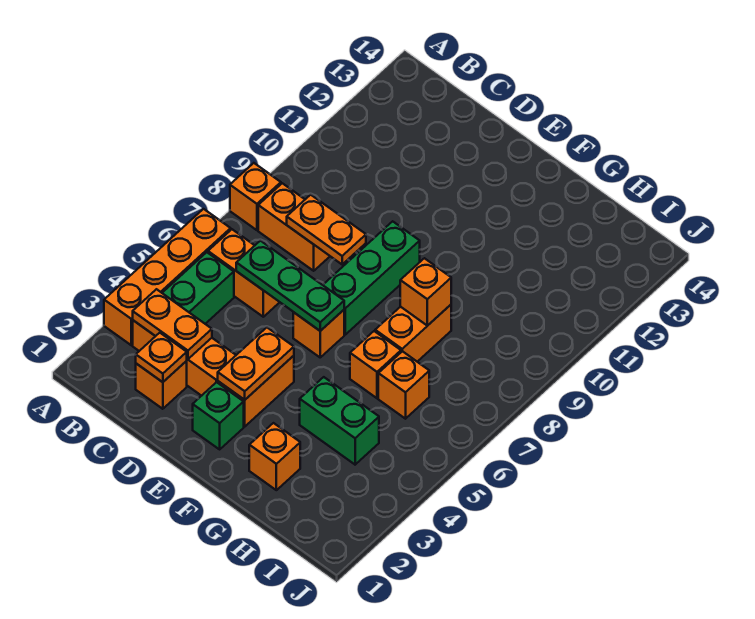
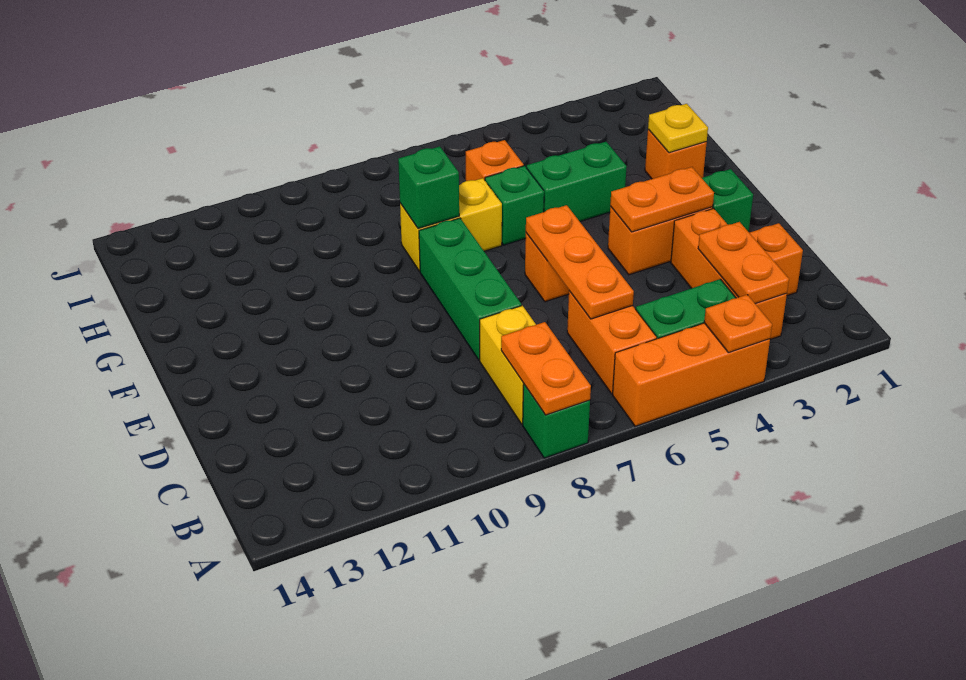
orange 1x4 brick [104,209,231,345] -> orange 1x3 brick [613,323,770,426]
orange 1x1 brick [230,163,281,230] -> green 1x1 brick [523,385,590,458]
orange 1x2 brick [258,183,330,271] -> yellow 1x2 brick [480,306,536,424]
orange 1x1 plate [136,333,187,382] -> orange 1x1 plate moved to [704,295,772,353]
green 1x3 plate [236,241,344,331] -> orange 1x3 plate [526,205,634,319]
orange 1x2 plate [287,195,366,264] -> orange 1x2 plate moved to [501,322,591,415]
green 1x3 brick [323,221,420,335] -> green 1x3 brick turned to [419,218,521,360]
none -> yellow 1x1 plate [648,104,708,153]
green 1x2 brick [300,377,379,465] -> green 1x2 brick turned to [527,142,627,221]
orange 1x1 brick [350,331,401,398] -> green 1x1 brick [485,166,544,245]
orange 1x2 brick [375,305,451,362] -> yellow 1x2 brick [400,178,502,271]
orange 1x1 brick [400,258,451,326] -> green 1x1 brick [398,146,459,229]

